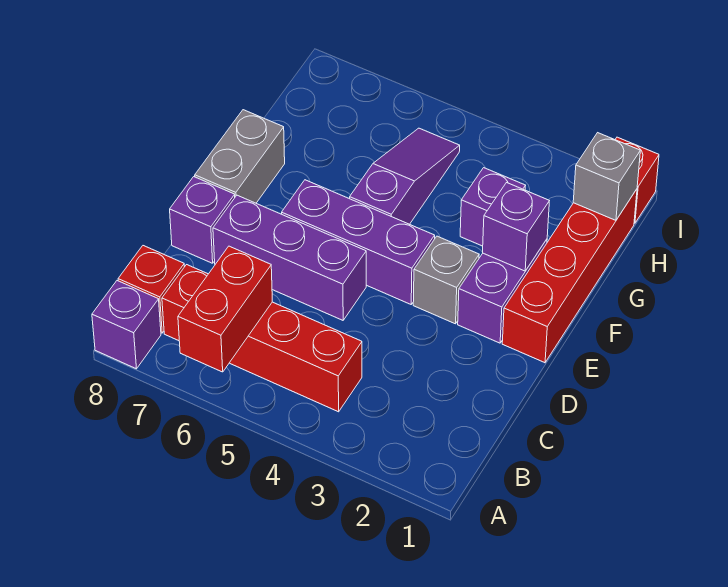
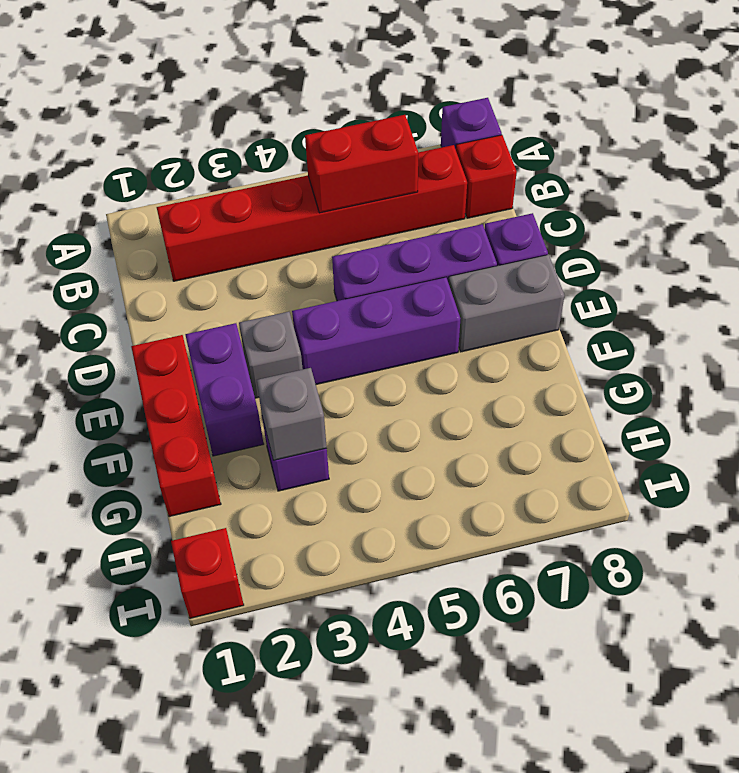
red 1x2 brick [178,246,272,372] -> red 1x2 brick turned to [305,115,418,213]
red 1x4 brick [162,265,362,412] -> red 1x6 brick [157,145,467,281]
red 1x4 brick [502,189,637,363] -> red 1x3 brick [131,335,221,517]
grey 1x2 brick [195,110,285,203] -> grey 1x2 brick turned to [449,255,565,352]
purple 1x1 brick [483,183,549,271] -> none
purple 1x3 slope [350,128,460,224] -> none
grey 1x1 brick [573,133,640,220] -> grey 1x1 brick moved to [257,368,327,460]

